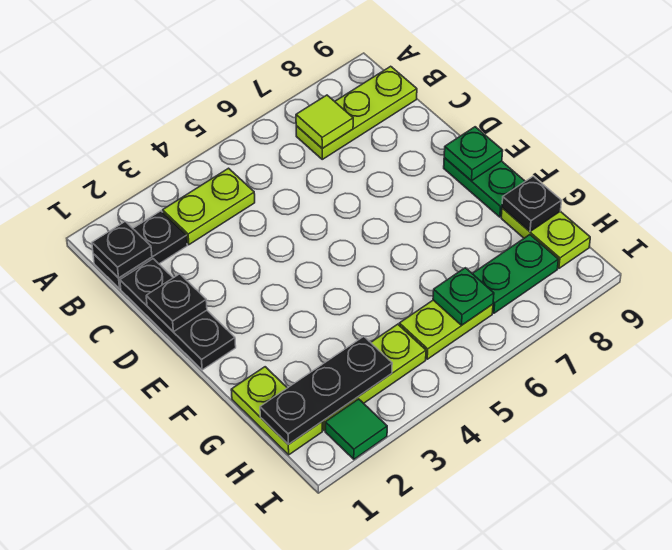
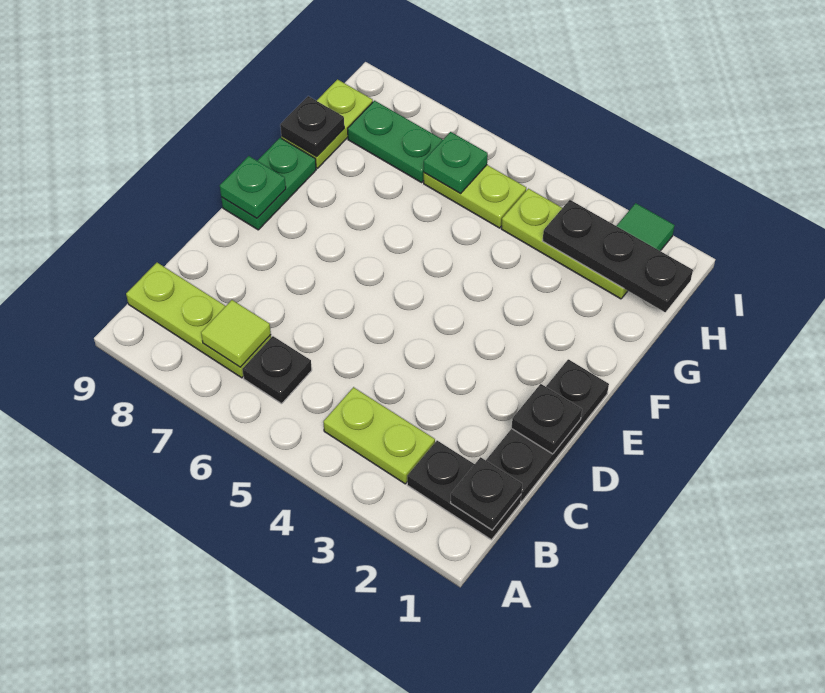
none -> black 1x1 plate [242,336,312,404]
lime 1x2 plate [231,367,322,455] -> none

